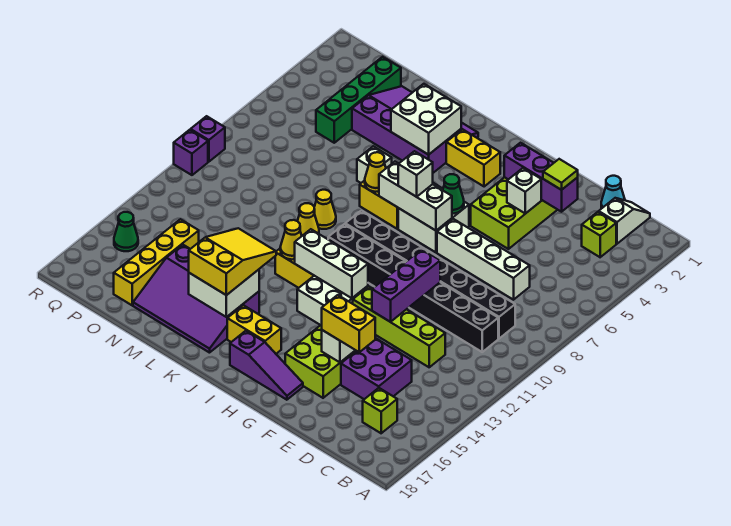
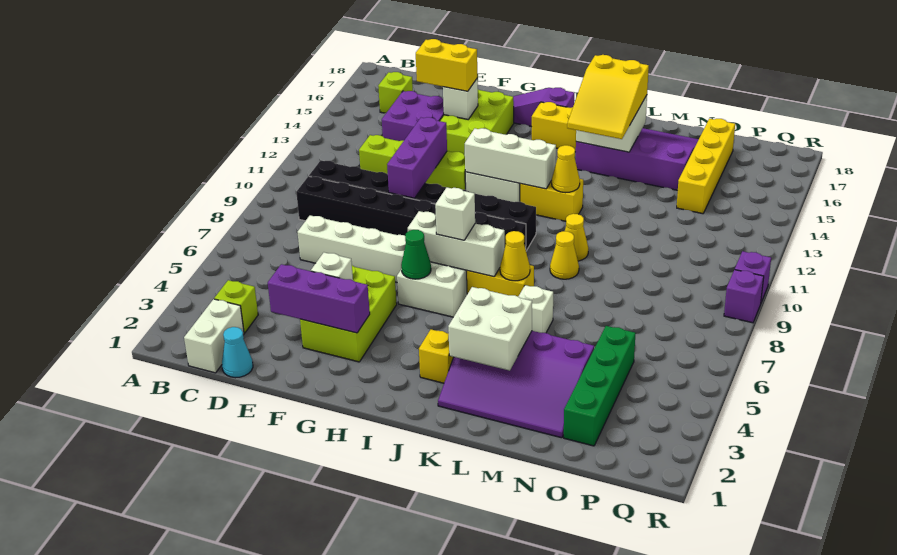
white 1x2 slope [599,198,650,244] -> white 1x2 brick [184,299,244,373]
lime 1x1 tile [543,159,578,190] -> none
yellow 1x2 brick [446,129,500,187] -> yellow 1x1 brick [419,329,453,383]
green 1x1 cone [114,212,138,251] -> none

